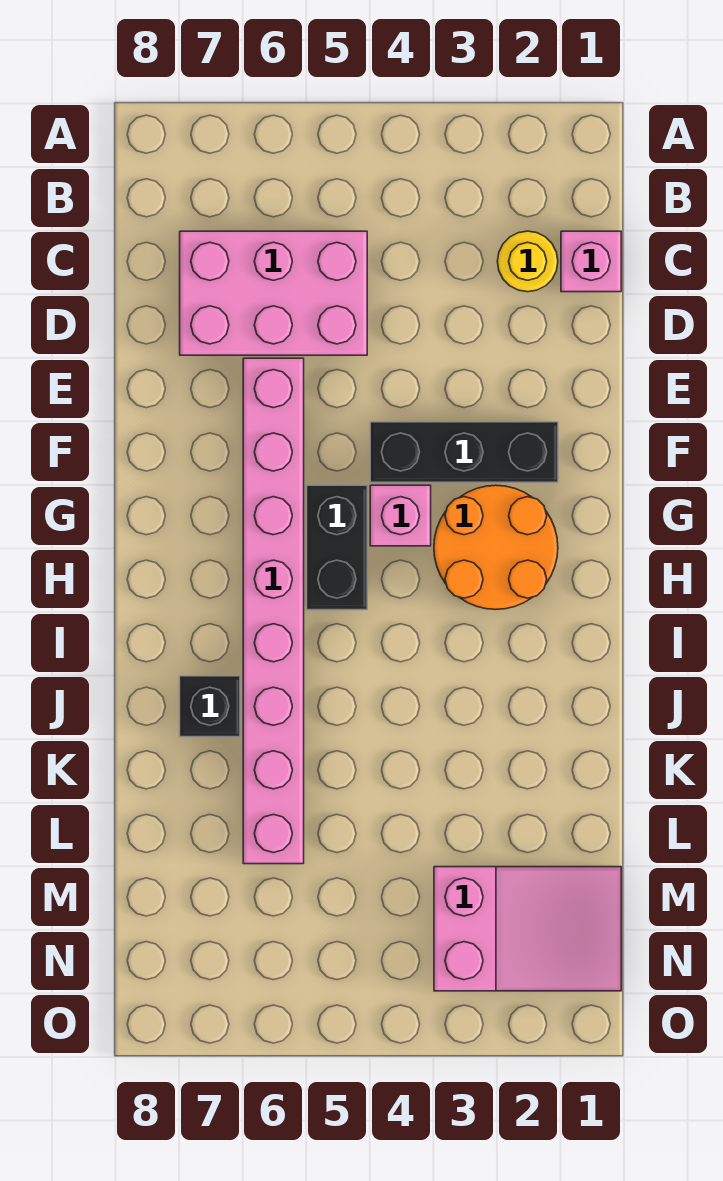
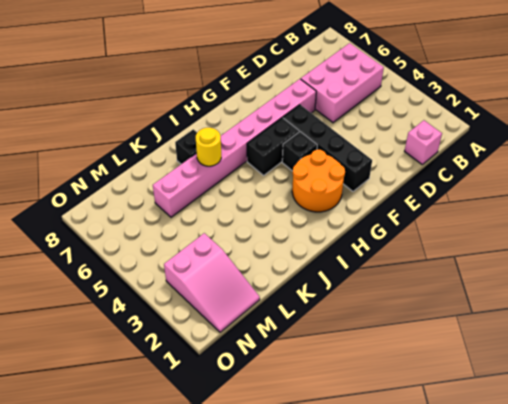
yellow 1x1 round brick [497,231,558,292] -> yellow 1x1 round brick moved to [196,128,221,166]
pink 2x3 brick [180,231,367,355] -> pink 2x3 brick turned to [301,43,384,123]
black 1x3 brick [370,422,558,482] -> black 1x4 brick [283,105,372,191]
pink 1x1 brick [370,485,431,546] -> black 1x1 brick [282,132,317,171]

